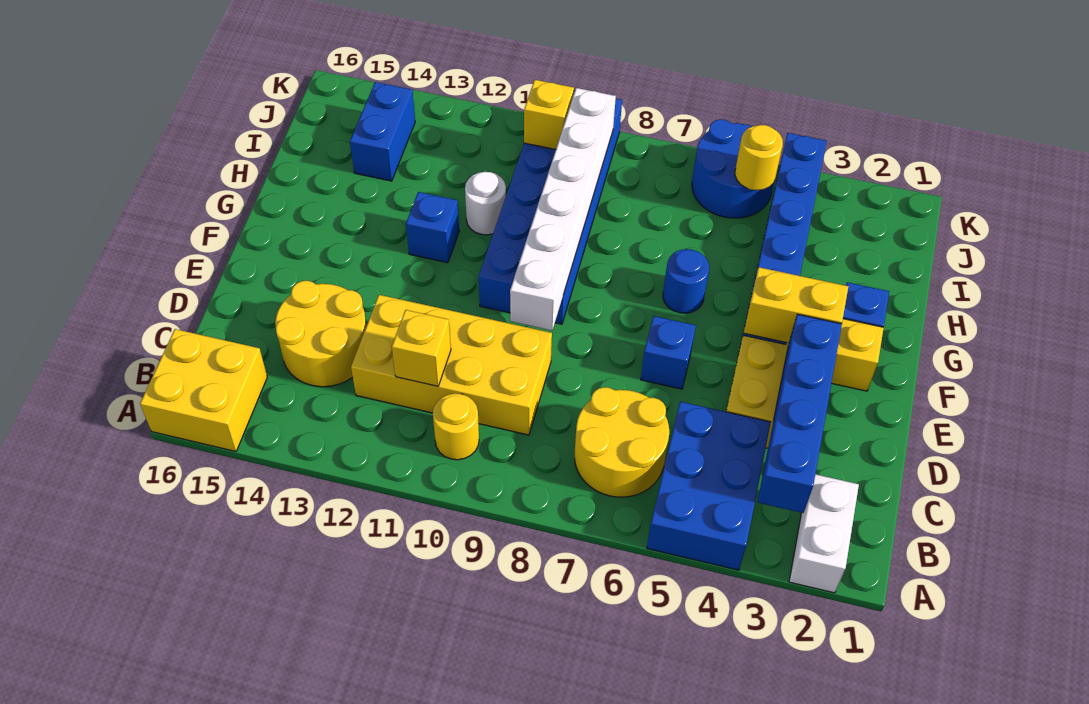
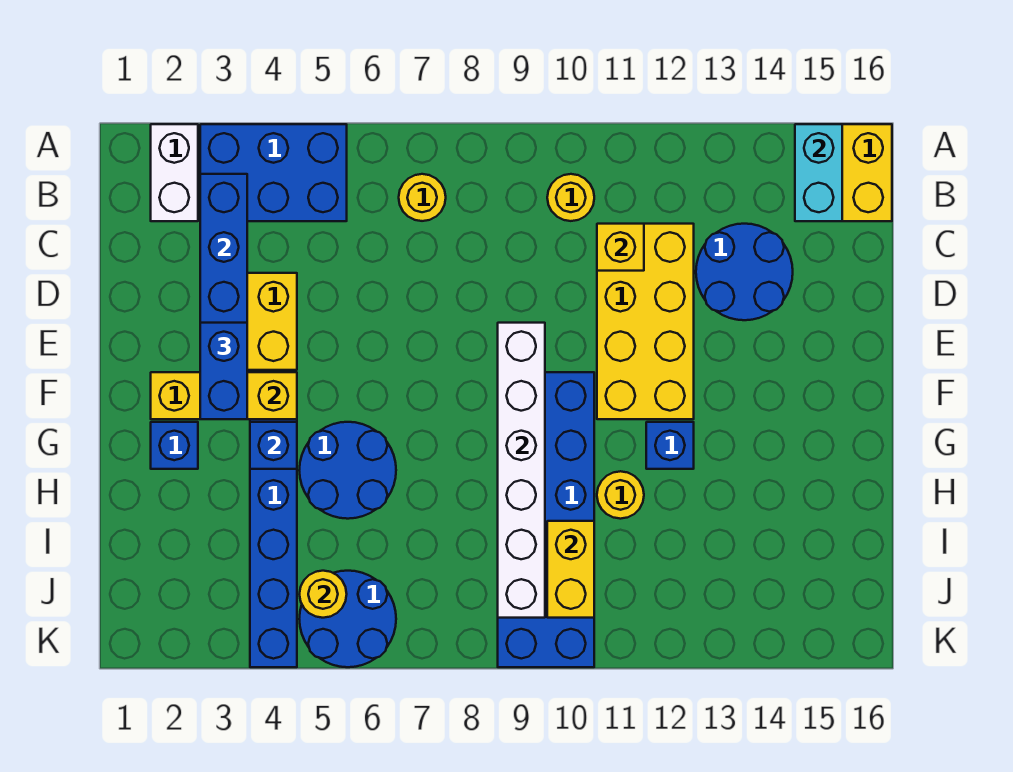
blue 2x3 brick [647,402,771,570] -> blue 2x3 brick turned to [200,124,347,221]
none -> cyan 1x2 brick [795,124,842,221]
yellow 2x2 round brick [575,387,669,497] -> yellow 1x1 round brick [399,174,446,221]
yellow 2x4 brick [351,295,552,435] -> yellow 2x4 brick turned to [597,224,694,419]
yellow 2x2 round brick [275,281,367,387] -> blue 2x2 round brick [696,224,793,320]
blue 1x1 brick [641,316,696,389] -> blue 1x1 brick moved to [250,422,297,469]
blue 1x1 round brick [663,249,709,313] -> blue 2x2 round brick [299,422,396,519]
white 1x1 round brick [465,172,506,235] -> yellow 1x1 round brick [597,471,644,519]
blue 1x2 brick [350,82,415,181] -> blue 1x2 brick moved to [200,323,247,419]
yellow 1x1 brick [524,80,574,150] -> yellow 1x2 brick [547,521,594,618]

